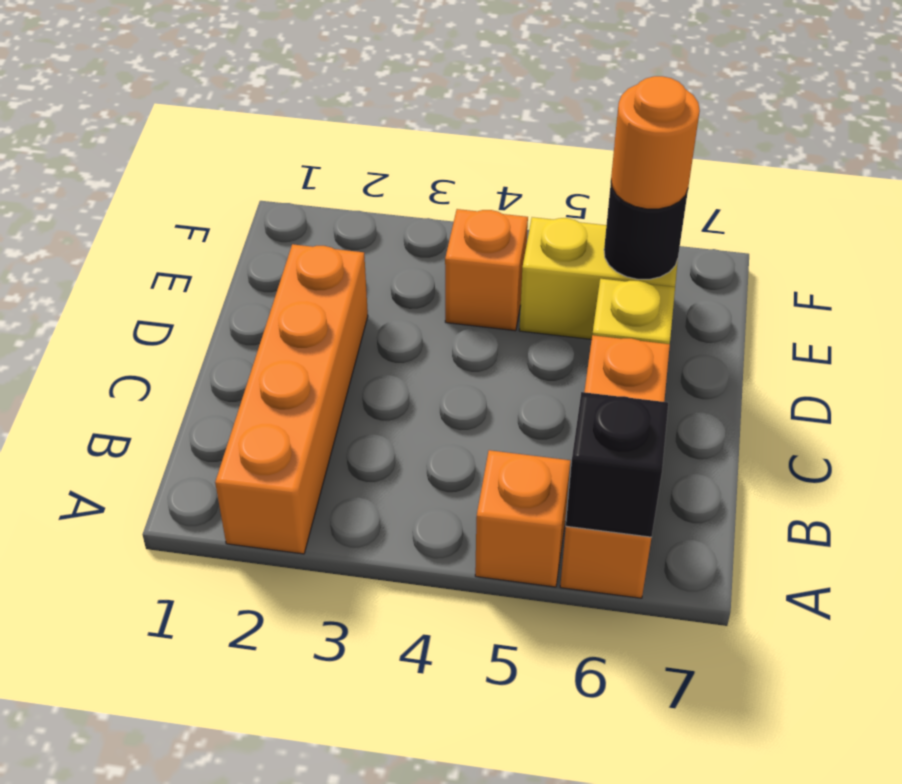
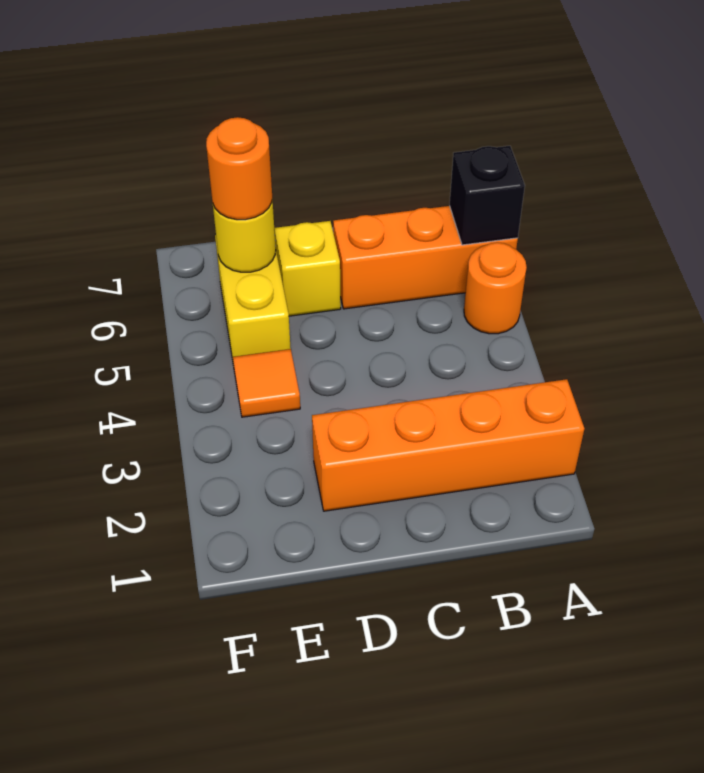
orange 1x1 brick [475,450,571,587] -> orange 1x1 round brick [464,242,527,334]
orange 1x1 brick [445,209,528,331] -> orange 1x1 tile [233,349,300,417]
black 1x1 round brick [604,184,688,279] -> yellow 1x1 round brick [213,199,276,272]

